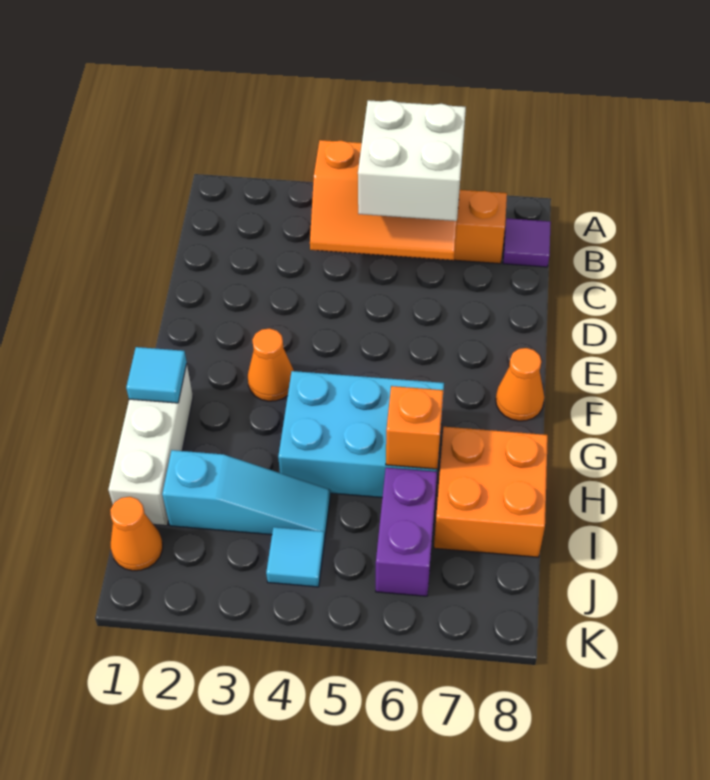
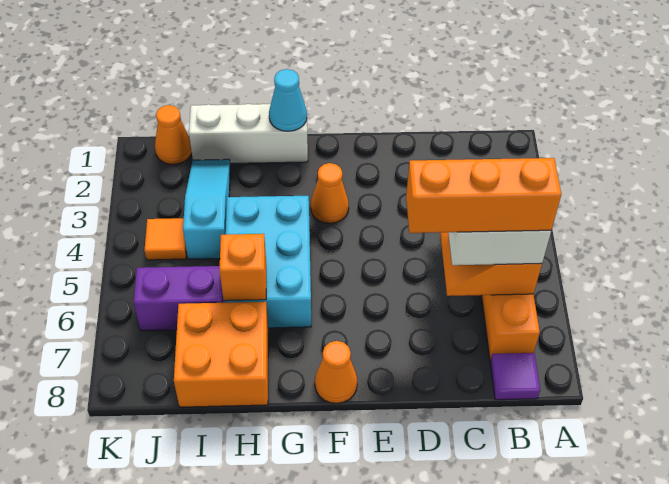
none -> orange 1x3 brick [406,158,561,233]
cyan 1x1 tile [126,347,187,403] -> cyan 1x1 cone [269,69,307,131]
cyan 1x3 slope [162,450,331,538] -> cyan 1x3 slope turned to [183,159,230,259]
cyan 1x1 tile [266,527,325,587] -> orange 1x1 tile [144,218,186,260]

